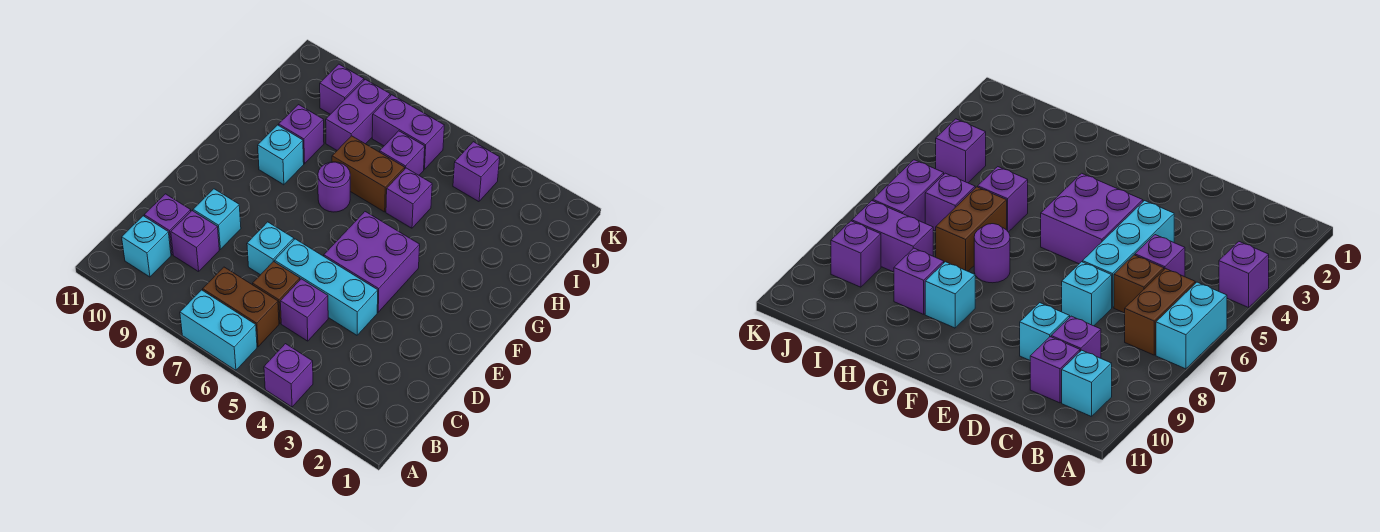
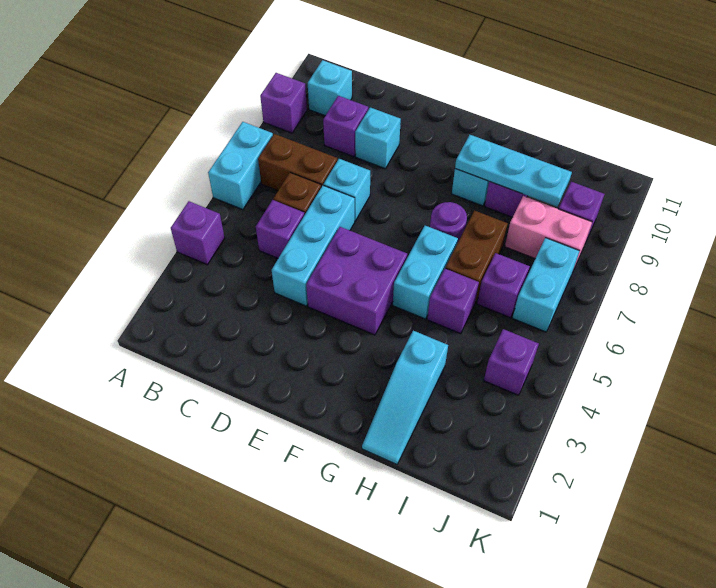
brown 1x2 brick [203,267,279,347] -> brown 1x2 brick turned to [258,134,337,191]
purple 1x1 brick [144,194,191,255] -> purple 1x1 brick moved to [260,73,307,133]
none -> cyan 1x2 brick [393,226,458,319]
none -> cyan 1x3 plate [455,135,572,207]
none -> cyan 1x3 slope [362,331,448,464]
purple 1x2 brick [326,79,390,150] -> pink 1x2 brick [505,196,592,268]
purple 1x2 brick [372,95,444,170] -> cyan 1x2 brick [513,238,580,332]

